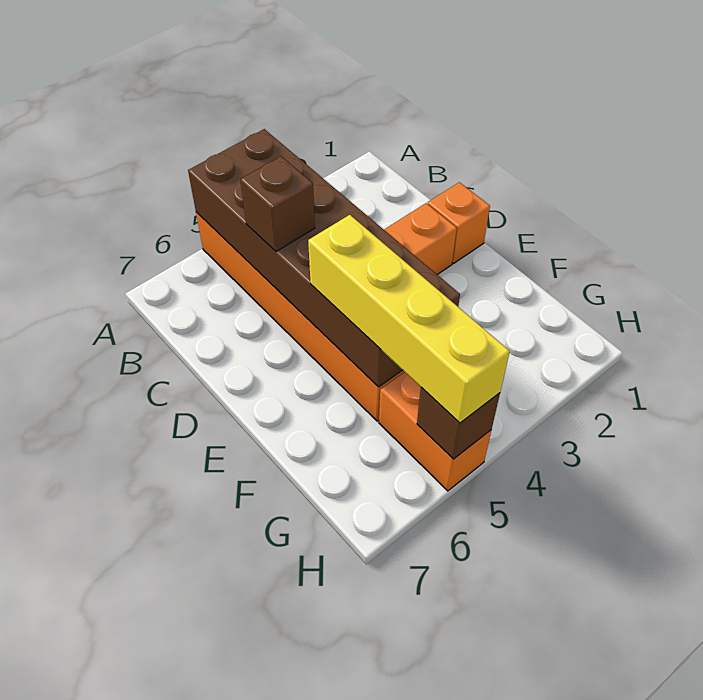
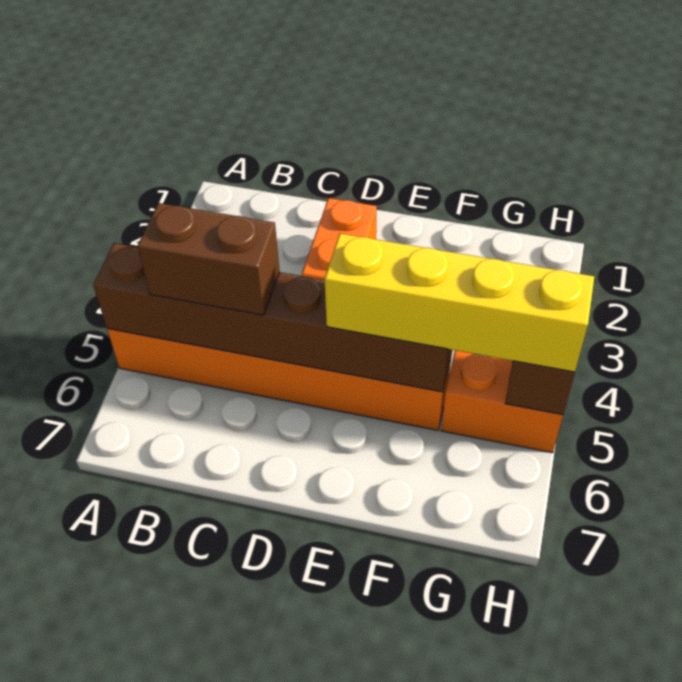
brown 2x6 brick [188,129,460,387] -> brown 1x6 brick [93,243,452,392]
brown 1x1 brick [240,156,315,252] -> brown 1x2 brick [138,203,280,315]
orange 1x1 brick [428,182,490,264] -> none

